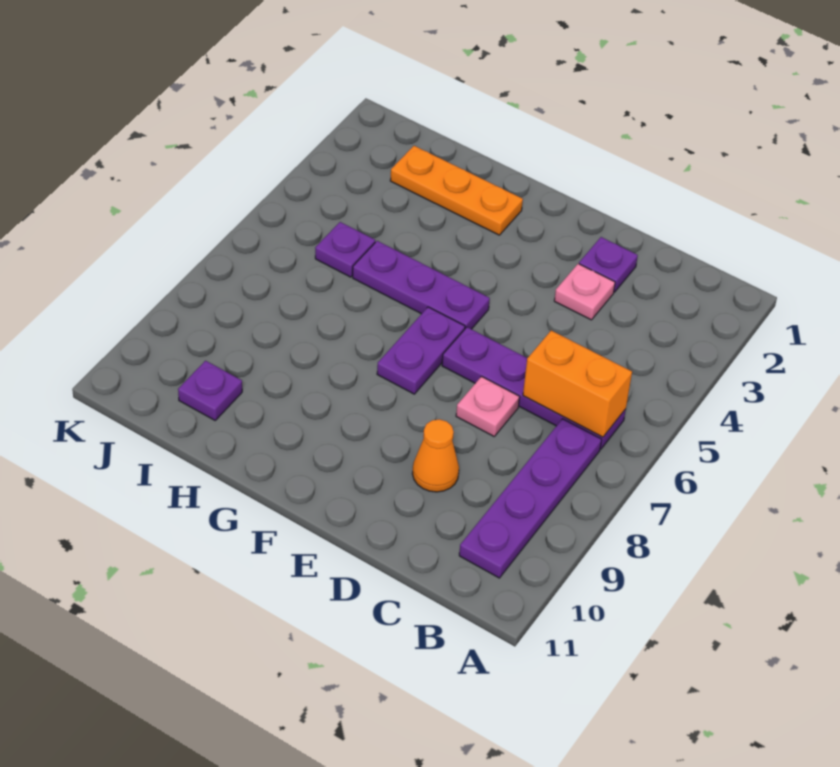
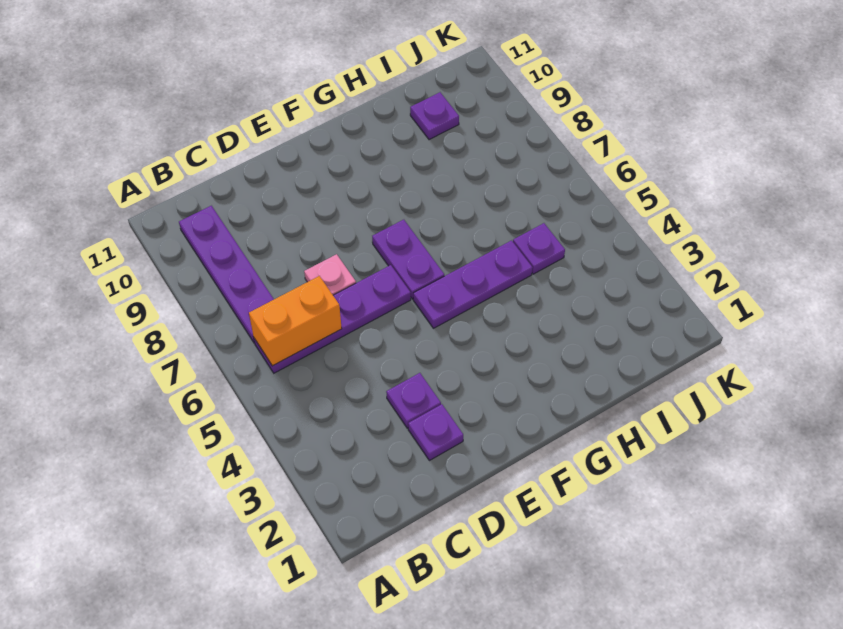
pink 1x1 plate [554,264,615,320] -> purple 1x1 plate [386,373,441,428]
orange 1x1 cone [412,419,459,492] -> none
orange 1x3 plate [390,146,523,235] -> none

